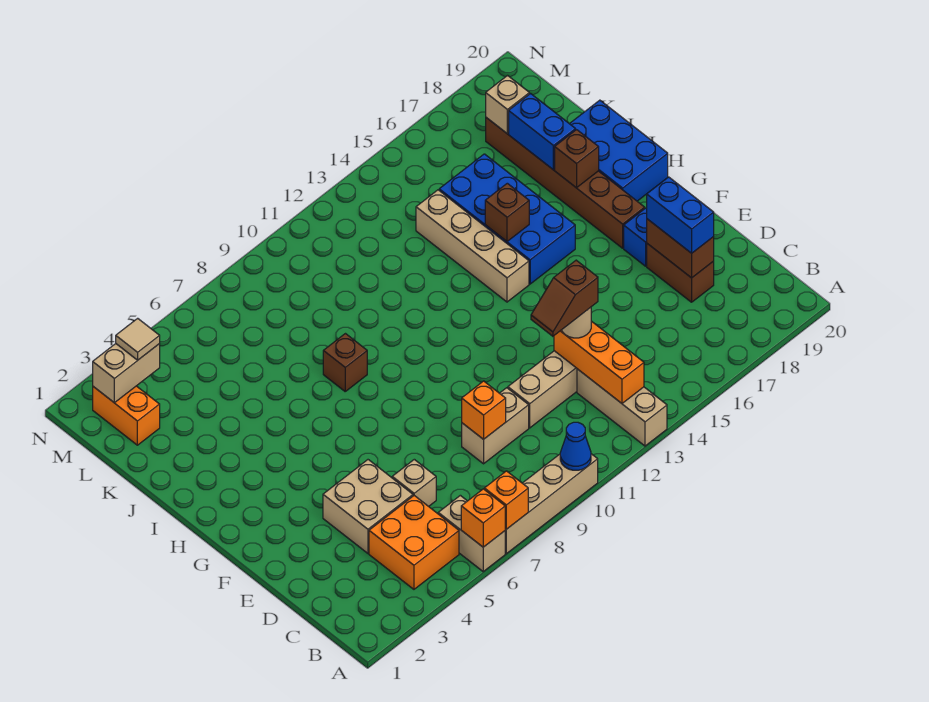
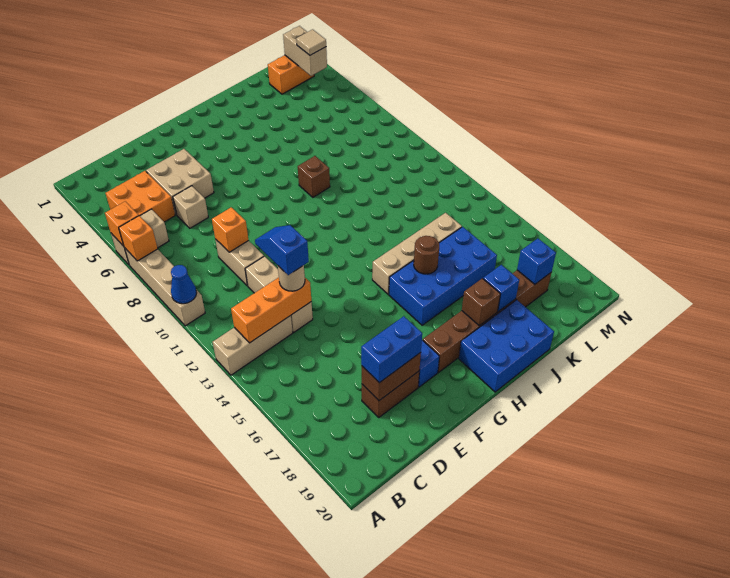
brown 1x2 slope [531,260,598,336] -> blue 1x2 slope [255,225,309,275]
brown 1x1 brick [485,183,529,241] -> brown 1x1 round brick [414,236,439,274]
blue 1x2 brick [509,94,576,170] -> blue 1x1 brick [483,265,519,312]
tan 1x1 brick [486,76,529,134] -> blue 1x1 brick [517,238,556,284]

